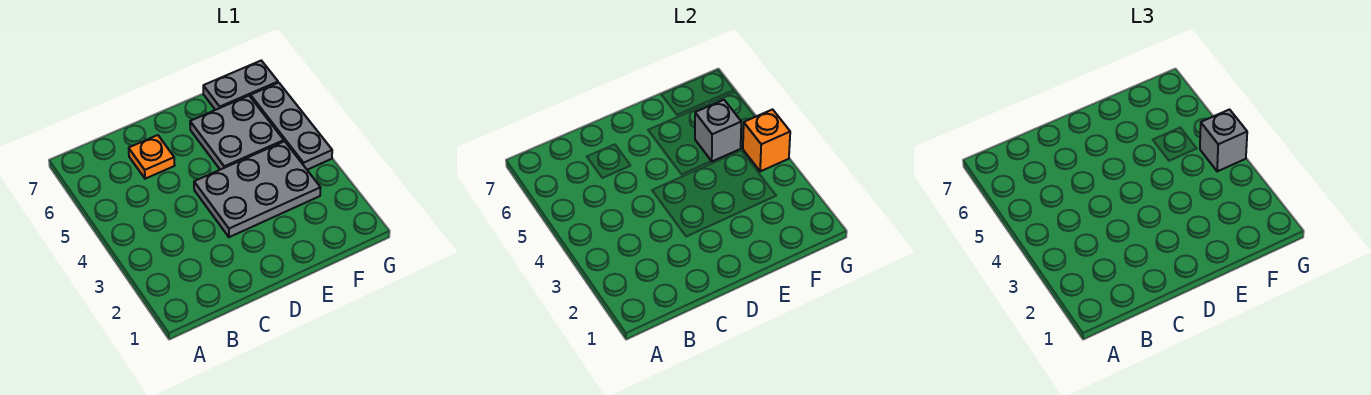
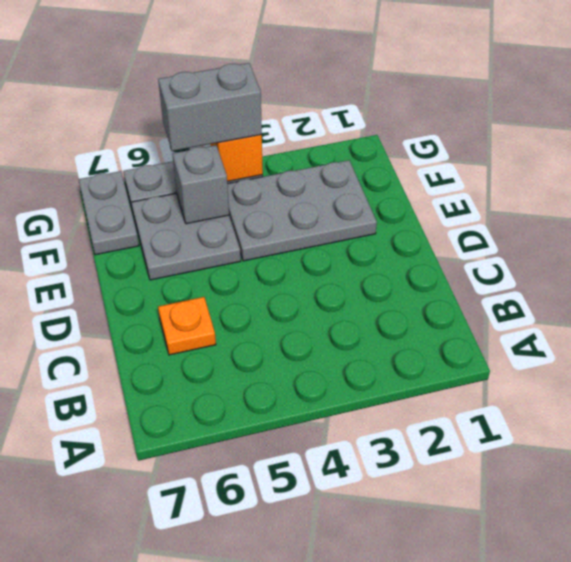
grey 2x3 plate [194,141,321,237] -> grey 2x3 plate turned to [227,160,377,261]
grey 1x1 brick [1200,110,1247,171] -> grey 1x2 brick [158,63,262,151]

